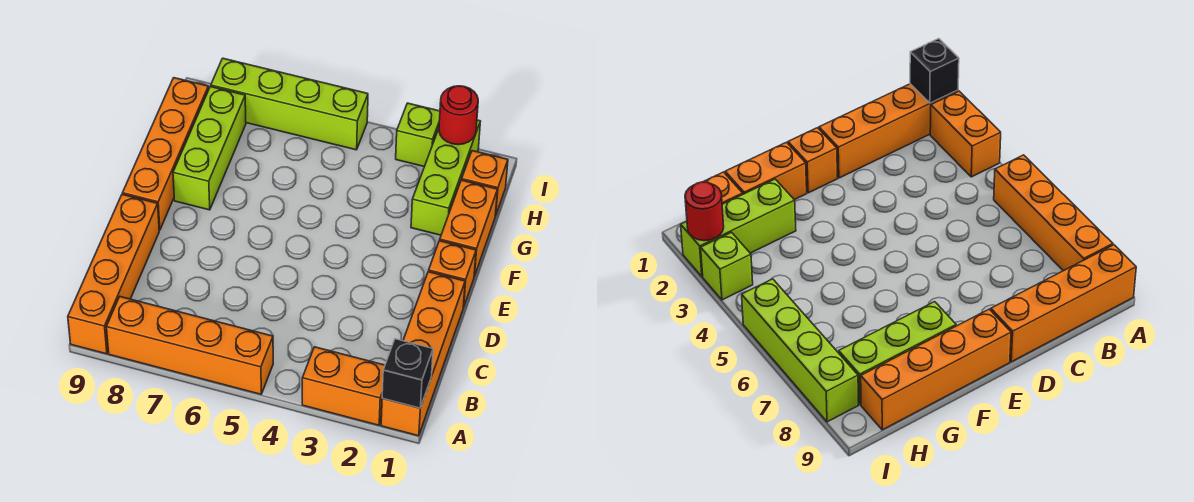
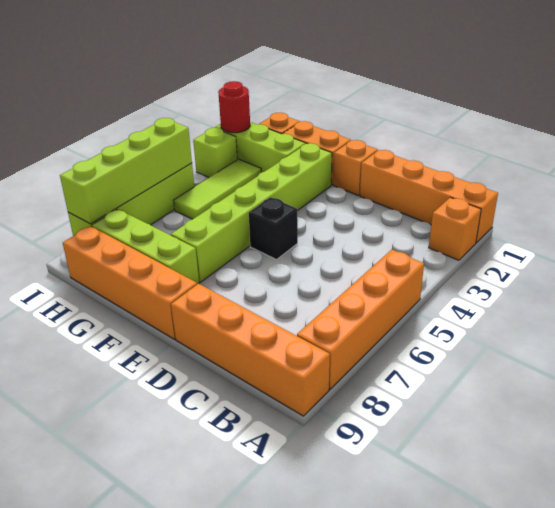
black 1x1 brick [382,339,433,408] -> black 1x1 brick moved to [249,197,298,260]
orange 1x2 brick [302,347,385,425] -> orange 1x1 brick [429,197,481,260]
none -> lime 1x6 brick [171,143,332,282]
none -> lime 1x3 tile [173,159,261,219]
none -> lime 1x4 brick [60,118,192,224]

